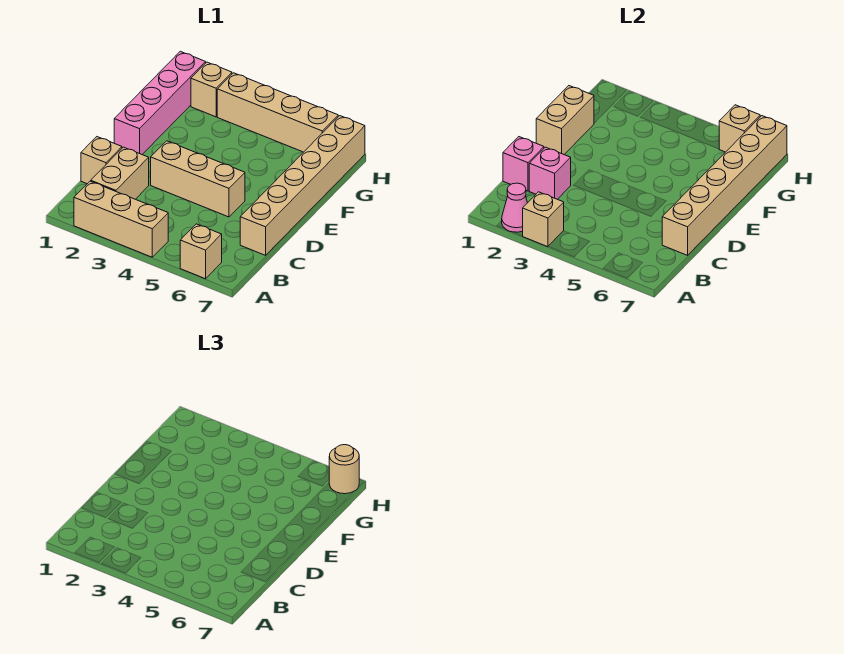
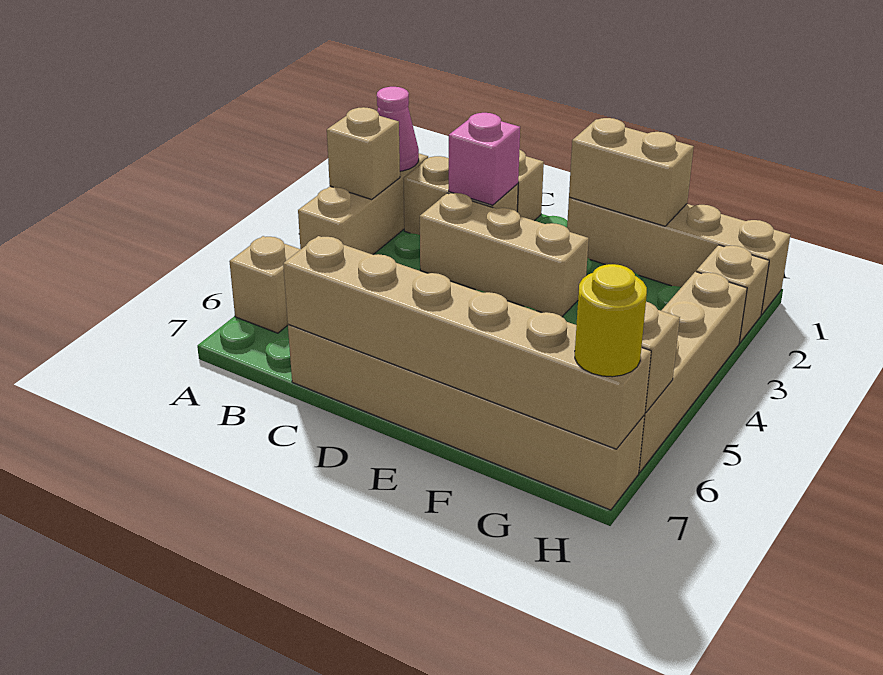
pink 1x1 brick [503,137,544,191] -> none
tan 1x3 brick [151,141,245,217] -> tan 1x3 brick turned to [420,193,589,317]
pink 1x4 brick [114,51,206,154] -> tan 1x4 brick [567,197,790,315]
tan 1x1 round brick [329,445,359,494] -> yellow 1x1 round brick [575,264,647,377]

